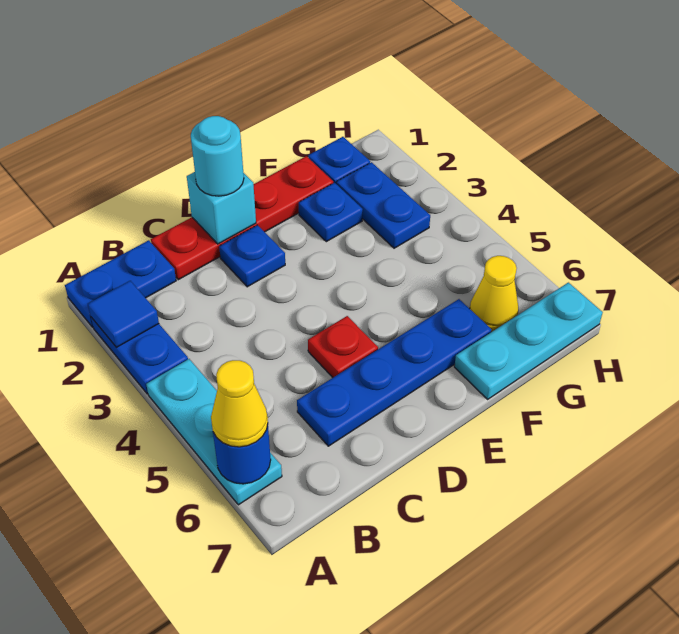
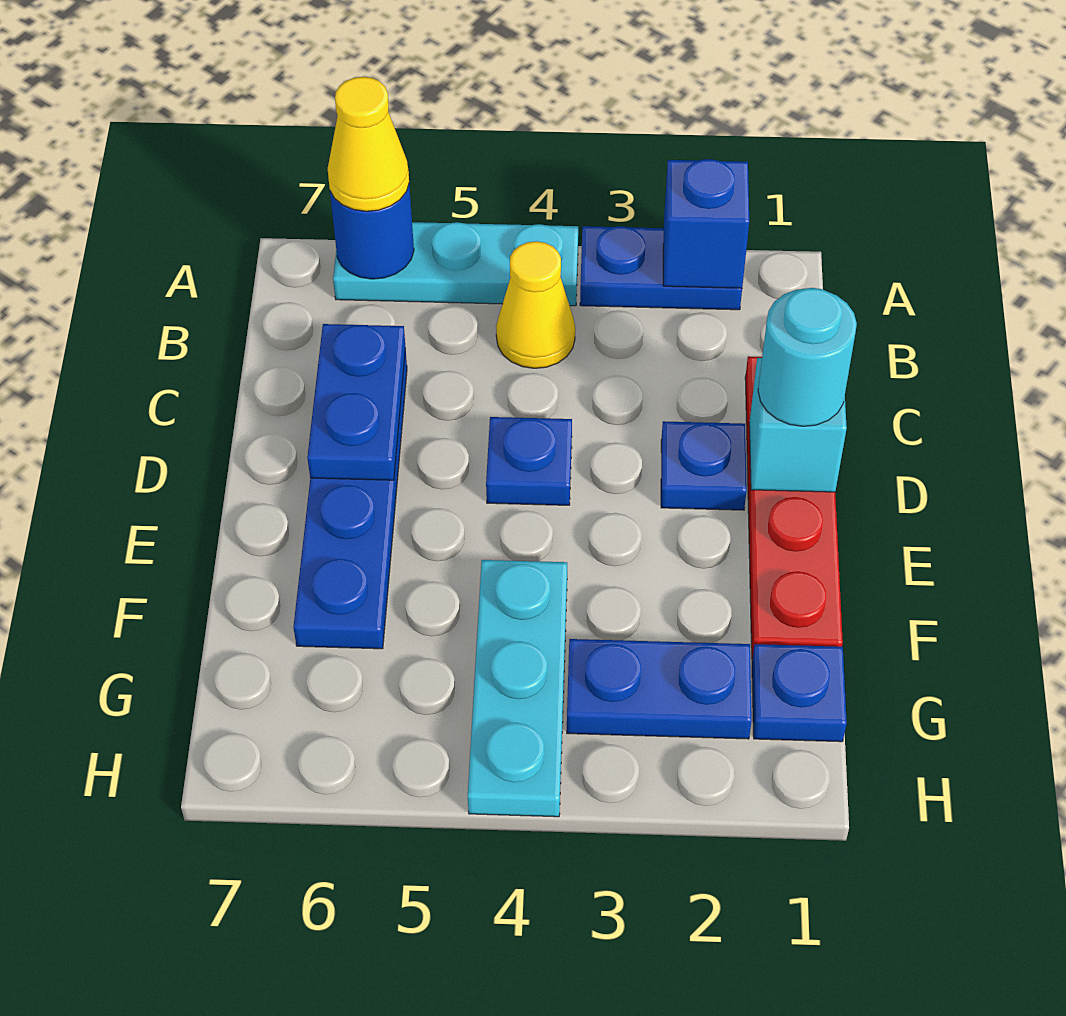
blue 1x2 plate [65,240,176,327] -> blue 1x2 plate moved to [307,324,405,480]
blue 1x1 tile [88,281,159,348] -> blue 1x1 brick [663,159,749,288]
red 1x1 plate [308,316,378,378] -> none
blue 1x1 plate [299,183,363,242] -> blue 1x1 plate moved to [486,417,572,505]
cyan 1x3 plate [454,283,603,399] -> cyan 1x3 plate moved to [468,560,567,817]
yellow 1x1 cone [470,256,518,332] -> yellow 1x1 cone moved to [496,241,575,368]

